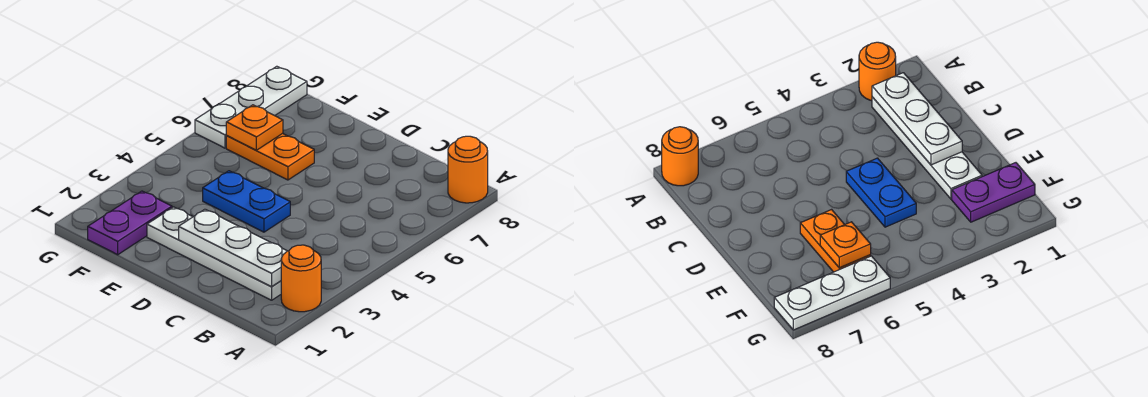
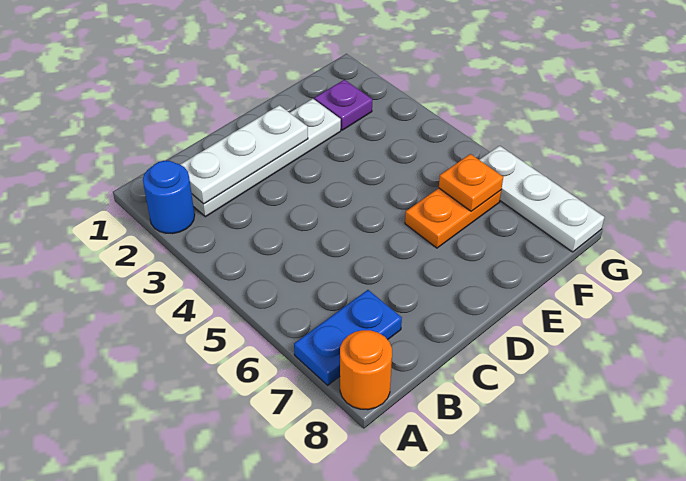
orange 1x1 round brick [281,245,321,312] -> blue 1x1 round brick [143,161,195,234]
blue 1x2 plate [203,171,290,232] -> blue 1x2 plate moved to [294,290,402,385]
purple 1x2 plate [88,191,172,255] -> purple 1x1 plate [314,80,372,130]

